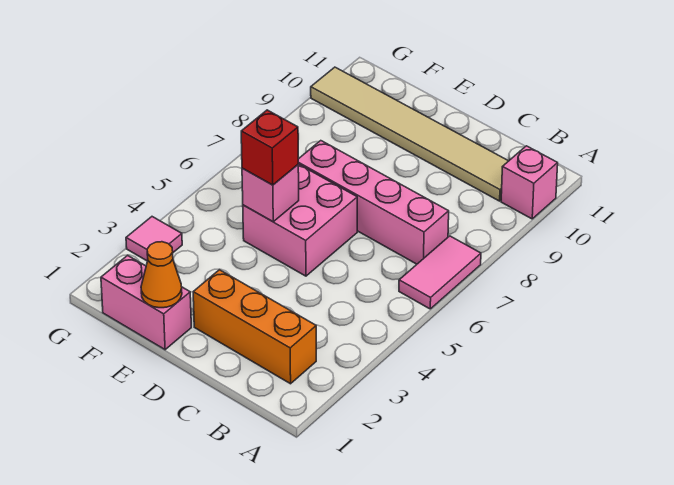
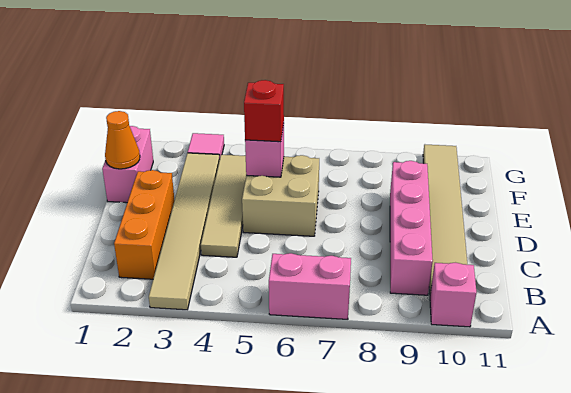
none -> tan 1x6 tile [149,153,220,310]
pink 1x2 tile [399,236,481,309] -> pink 1x2 brick [269,253,351,319]
pink 1x4 brick [298,141,449,264] -> pink 1x4 brick moved to [390,161,433,295]
none -> tan 1x4 tile [201,155,246,257]
pink 2x2 brick [243,164,357,276] -> tan 2x2 brick [242,155,319,236]

